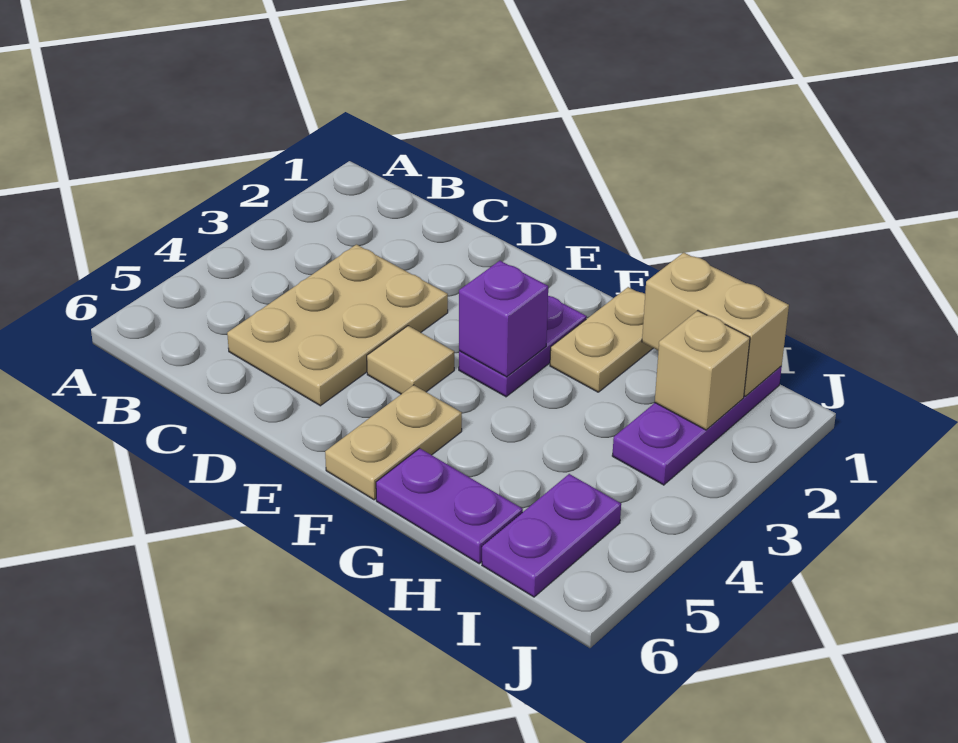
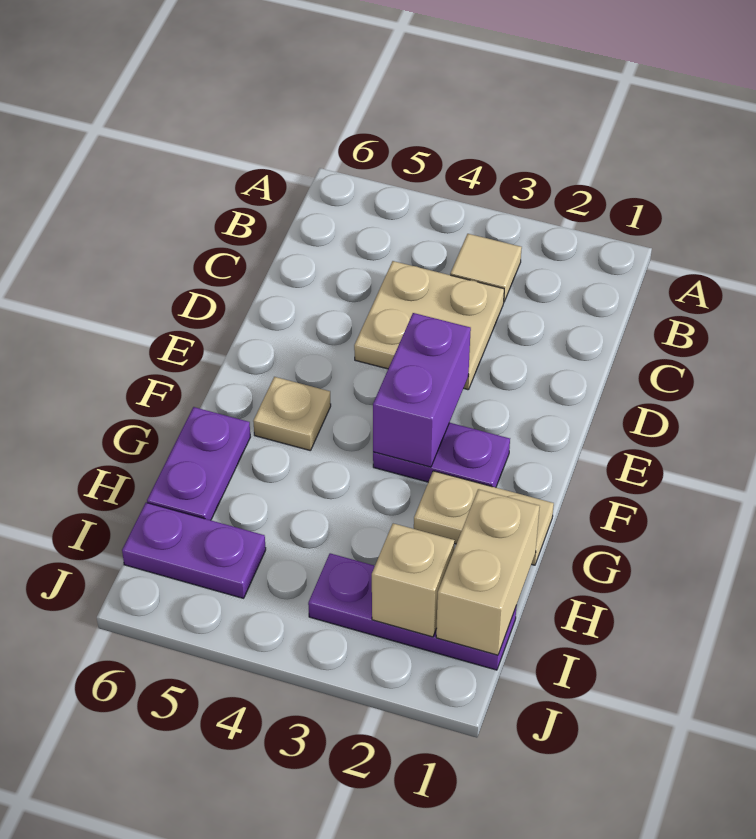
tan 2x3 plate [227,244,448,406] -> tan 2x2 plate [354,261,504,390]
tan 1x1 tile [367,326,454,394] -> tan 1x1 tile moved to [450,234,522,301]
purple 1x1 brick [459,261,548,377] -> purple 1x2 brick [373,313,471,467]
tan 1x2 plate [325,385,462,500] -> tan 1x1 plate [253,377,331,451]

